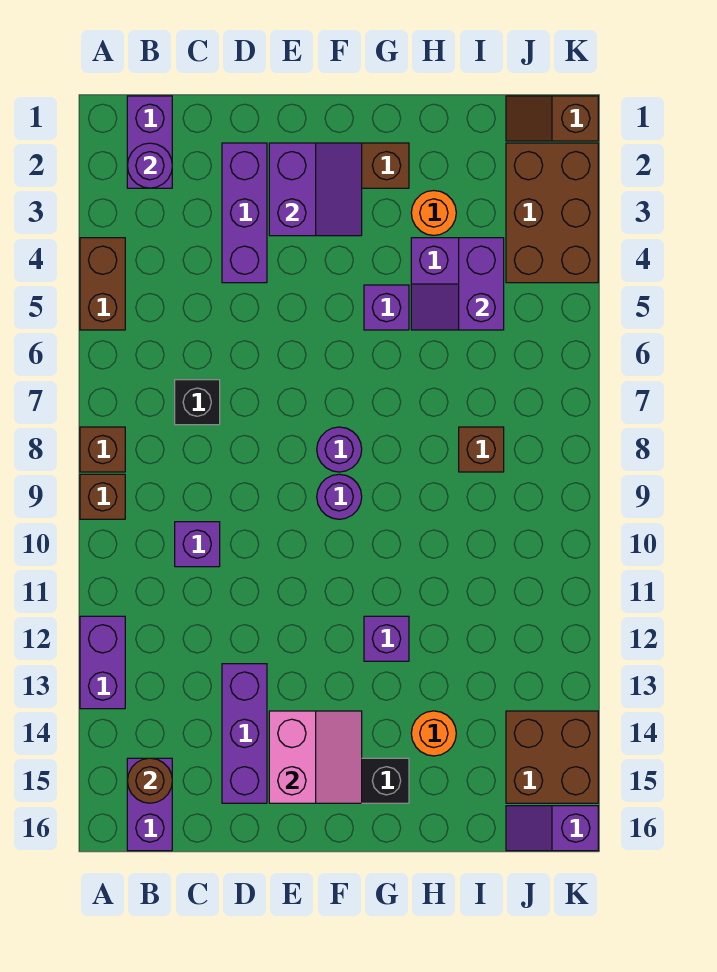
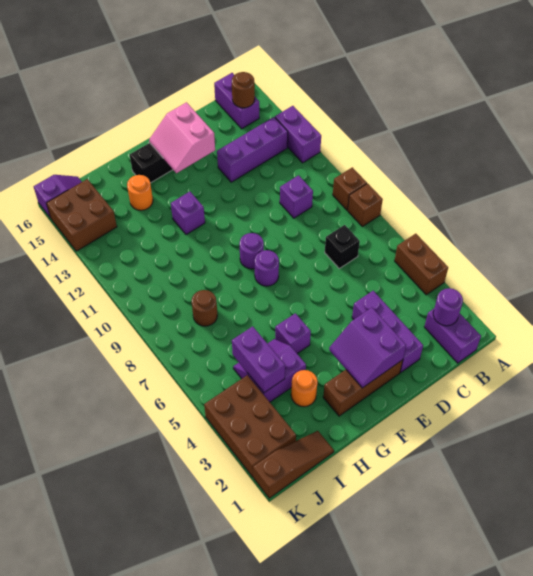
purple 1x3 brick [222,664,267,803] -> purple 1x3 brick turned to [217,117,288,182]
brown 1x1 brick [459,427,504,472] -> brown 1x1 round brick [192,290,217,326]
brown 1x2 slope [506,96,598,141] -> brown 1x3 slope [253,431,334,498]

